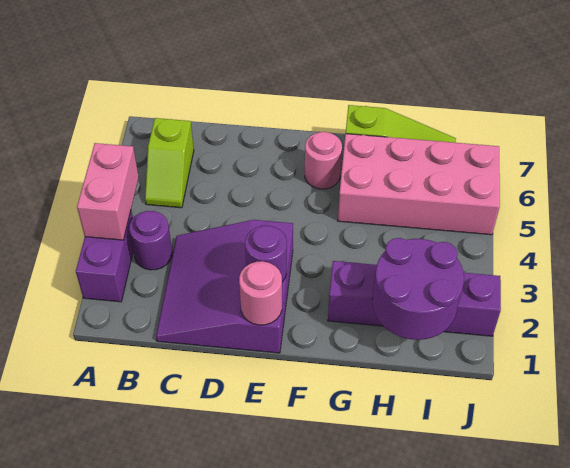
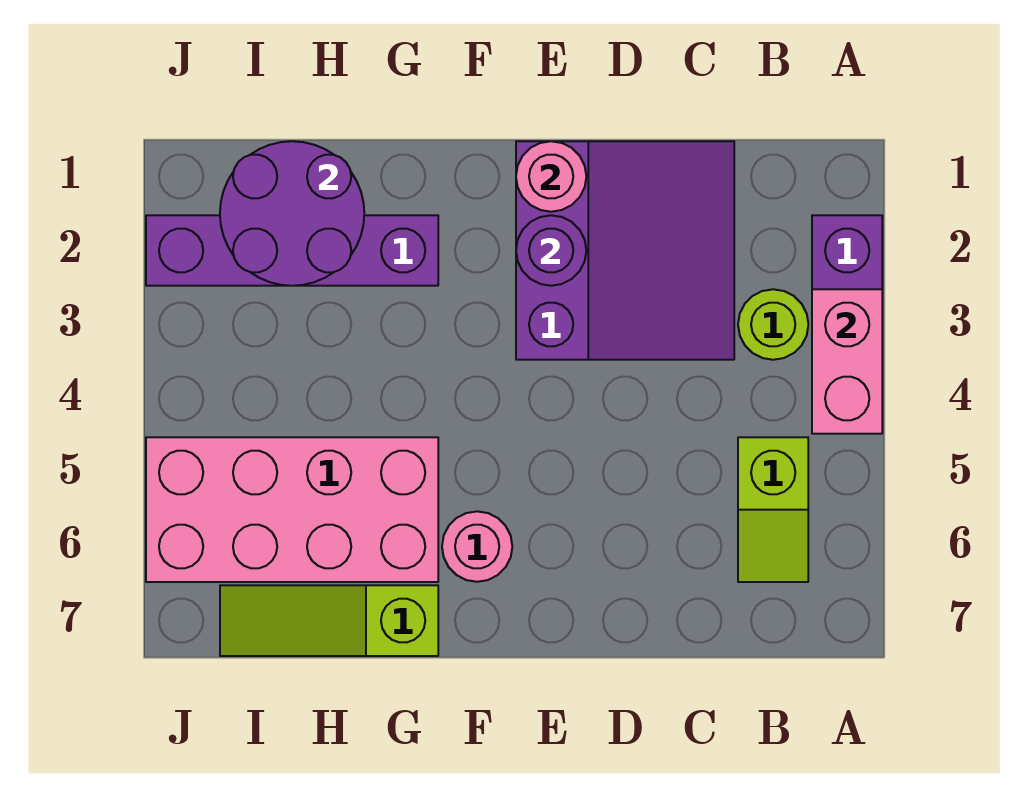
purple 1x1 round brick [129,211,172,270] -> lime 1x1 round brick [738,289,808,360]
lime 1x2 slope [145,118,194,208] -> lime 1x2 slope turned to [738,437,808,582]

